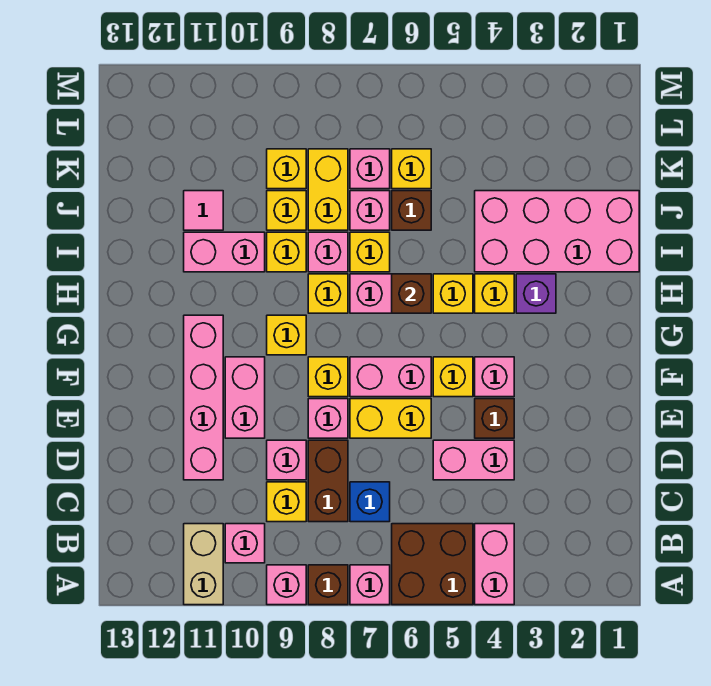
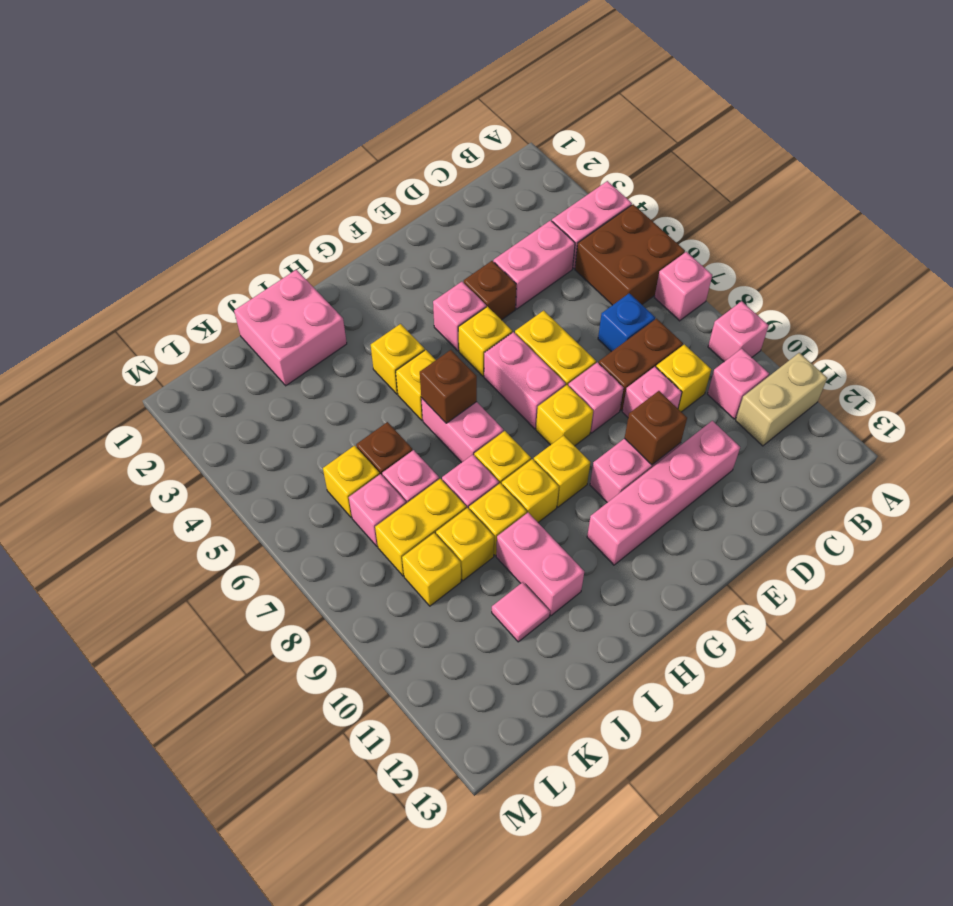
brown 1x1 brick [308,565,348,605] -> brown 1x1 brick moved to [625,391,687,465]
pink 1x2 brick [433,440,514,480] -> pink 1x2 brick turned to [493,220,575,309]
purple 1x1 brick [516,274,556,313] -> none
pink 2x4 brick [475,191,639,272] -> pink 2x2 brick [234,270,347,386]
yellow 1x1 brick [350,232,390,272] -> yellow 1x1 brick moved to [502,459,559,522]

